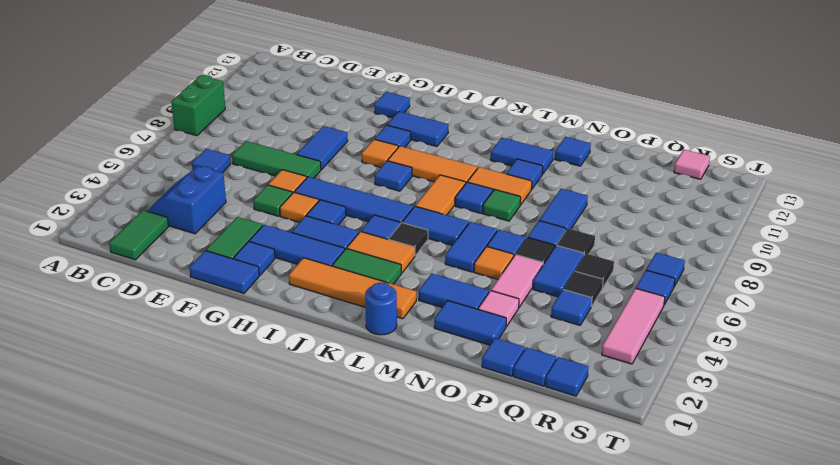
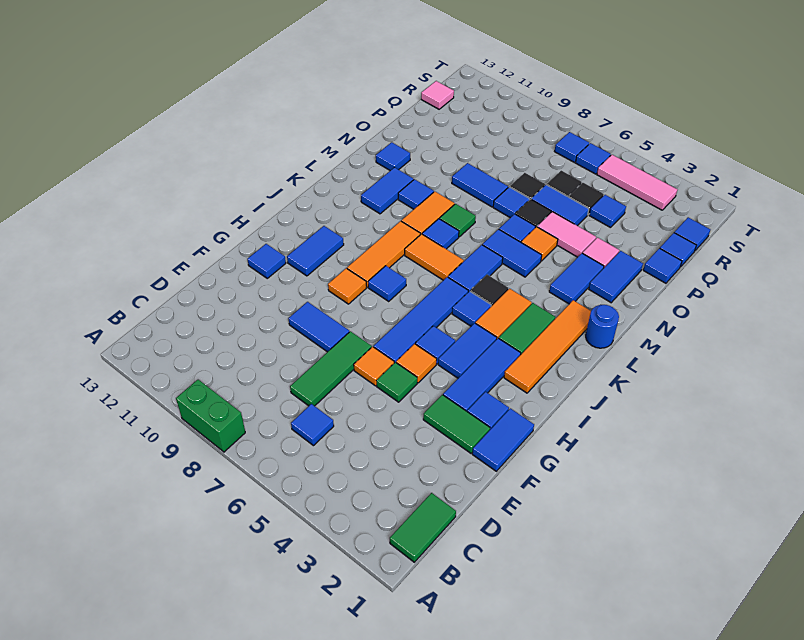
green 1x2 tile [109,210,168,260] -> green 1x2 tile turned to [390,493,456,562]
blue 2x2 slope [147,166,226,234] -> none
blue 1x1 tile [375,125,411,147] -> none

